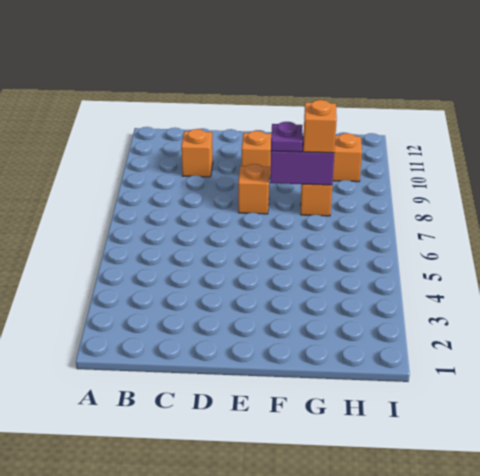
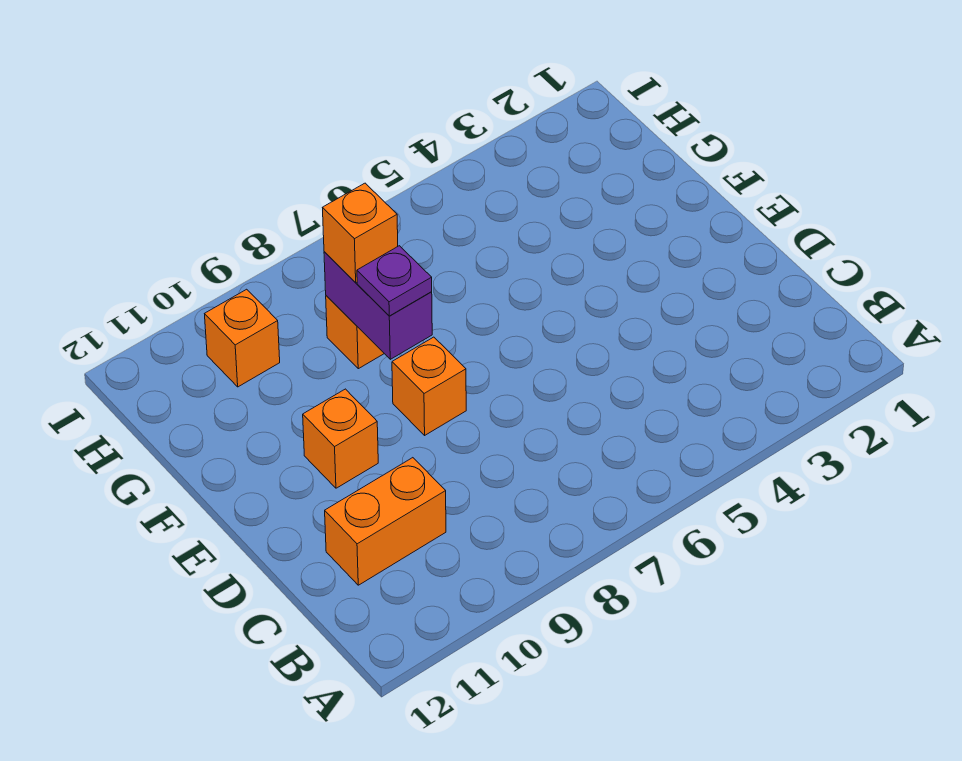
orange 1x1 brick [181,129,213,177] -> orange 1x2 brick [325,458,446,585]

